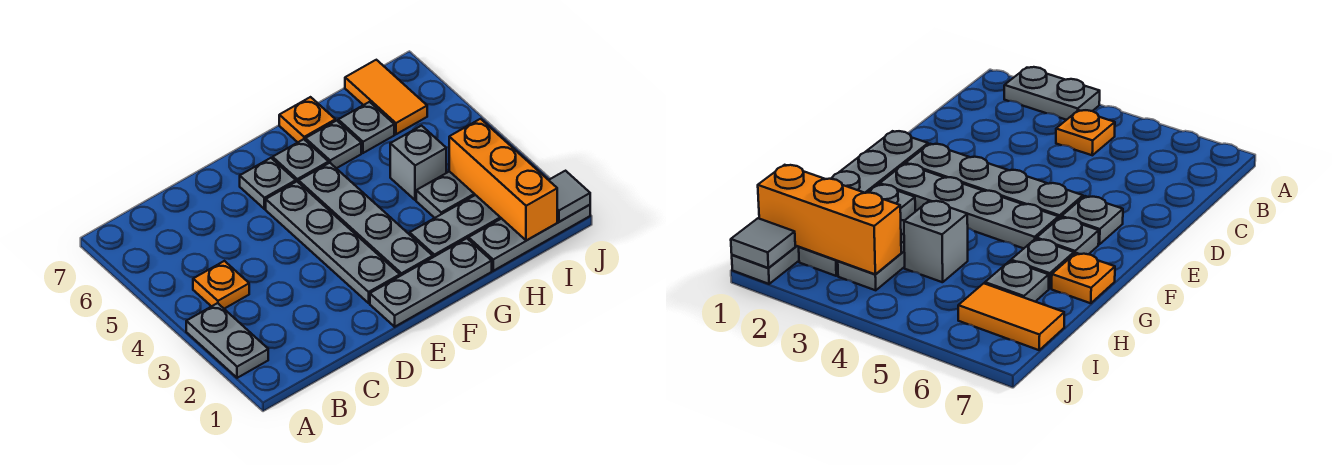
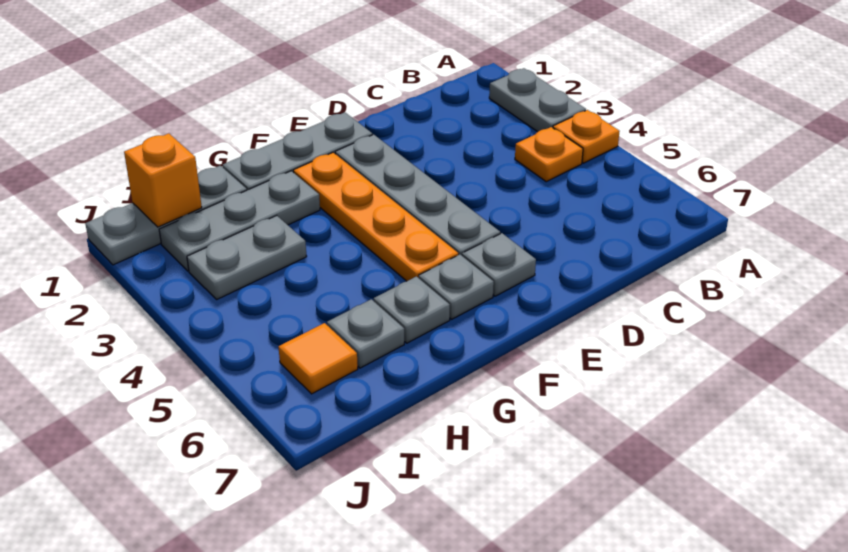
grey 1x4 plate [299,163,433,276] -> orange 1x4 plate [293,153,458,281]
orange 1x1 plate [279,97,335,142] -> orange 1x1 plate moved to [553,110,620,163]
grey 1x1 brick [390,126,446,200] -> none
orange 1x3 brick [449,119,557,241] -> orange 1x1 brick [124,133,202,227]
orange 1x2 tile [345,60,427,134] -> orange 1x1 tile [279,323,358,394]
grey 1x1 tile [549,171,590,222] -> none

